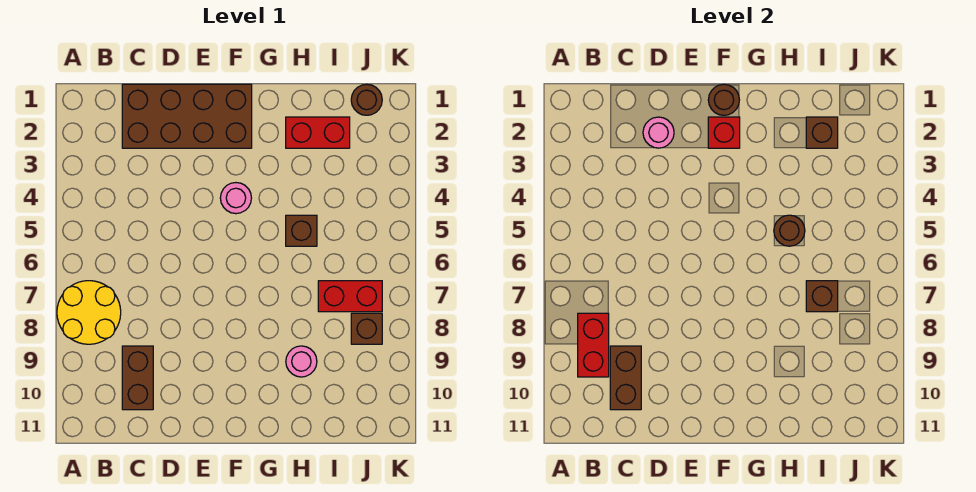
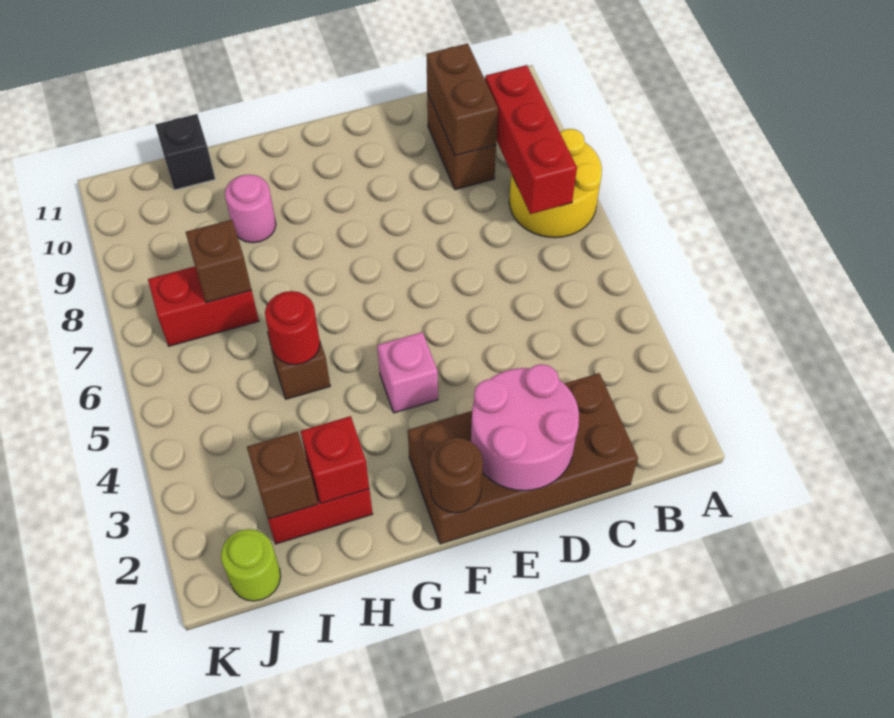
red 1x2 brick [578,313,609,377] -> red 1x3 brick [485,65,577,214]
pink 1x1 round brick [643,117,674,148] -> pink 2x2 round brick [471,364,579,491]
red 1x1 brick [708,117,740,148] -> red 1x1 brick moved to [301,416,369,503]
pink 1x1 round brick [220,183,251,214] -> pink 1x1 brick [377,332,438,413]
brown 1x1 round brick [774,215,805,246] -> red 1x1 round brick [265,291,320,365]
none -> black 1x1 brick [155,114,215,190]
brown 1x1 round brick [351,84,382,115] -> lime 1x1 round brick [221,529,281,601]
brown 1x1 brick [351,313,382,344] -> none

